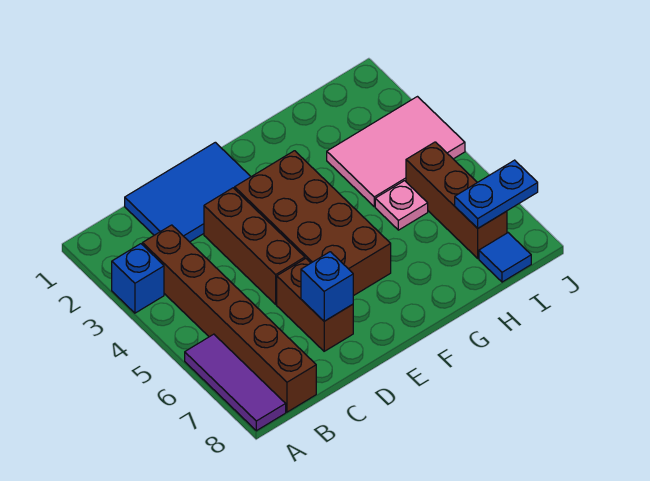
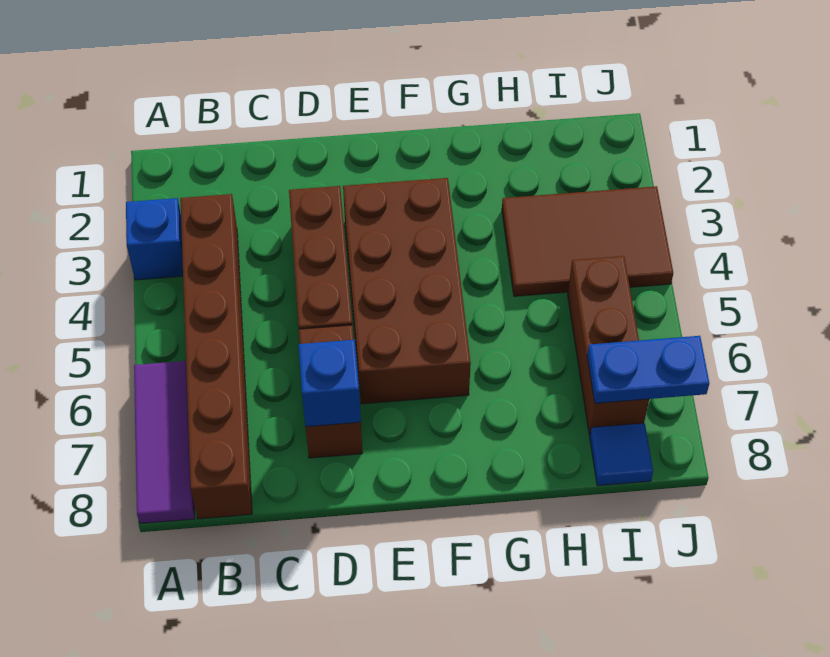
blue 2x3 tile [125,142,251,242] -> none
pink 2x3 tile [327,97,465,206] -> brown 2x3 tile [502,186,673,296]
pink 1x1 plate [375,181,428,230] -> none

